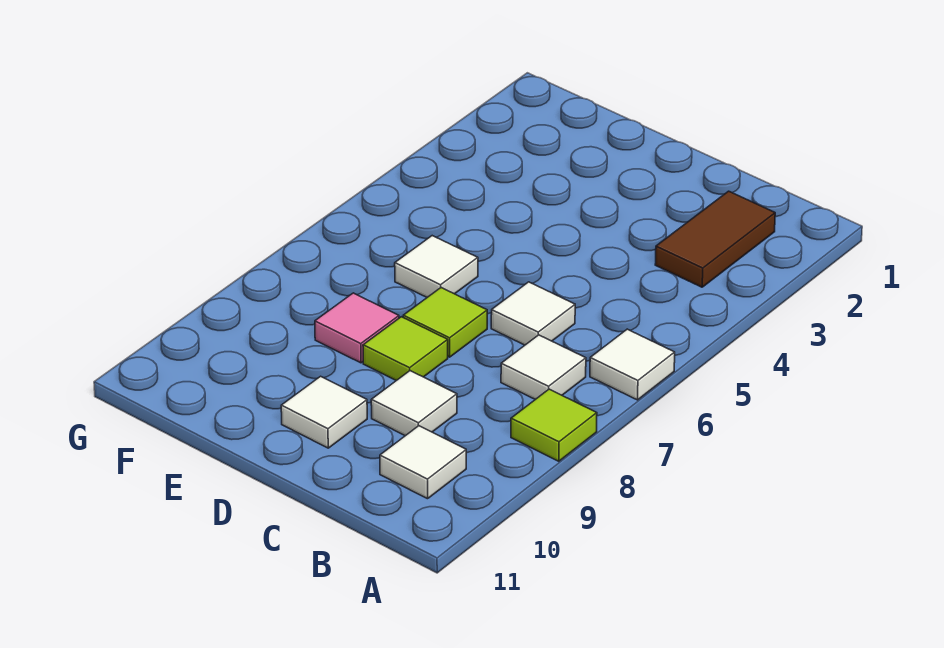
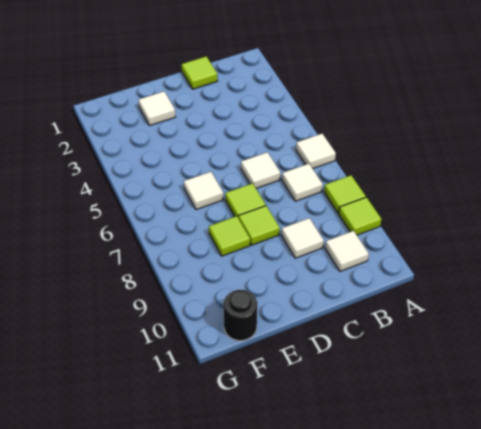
none -> lime 1x1 tile [339,197,381,235]
brown 1x2 tile [655,191,775,287] -> none
none -> lime 1x1 tile [182,56,218,89]
white 1x1 tile [281,376,367,448] -> white 1x1 tile moved to [139,91,176,126]
pink 1x1 tile [315,293,399,363] -> lime 1x1 tile [209,216,250,256]
none -> black 1x1 round brick [224,290,257,341]

